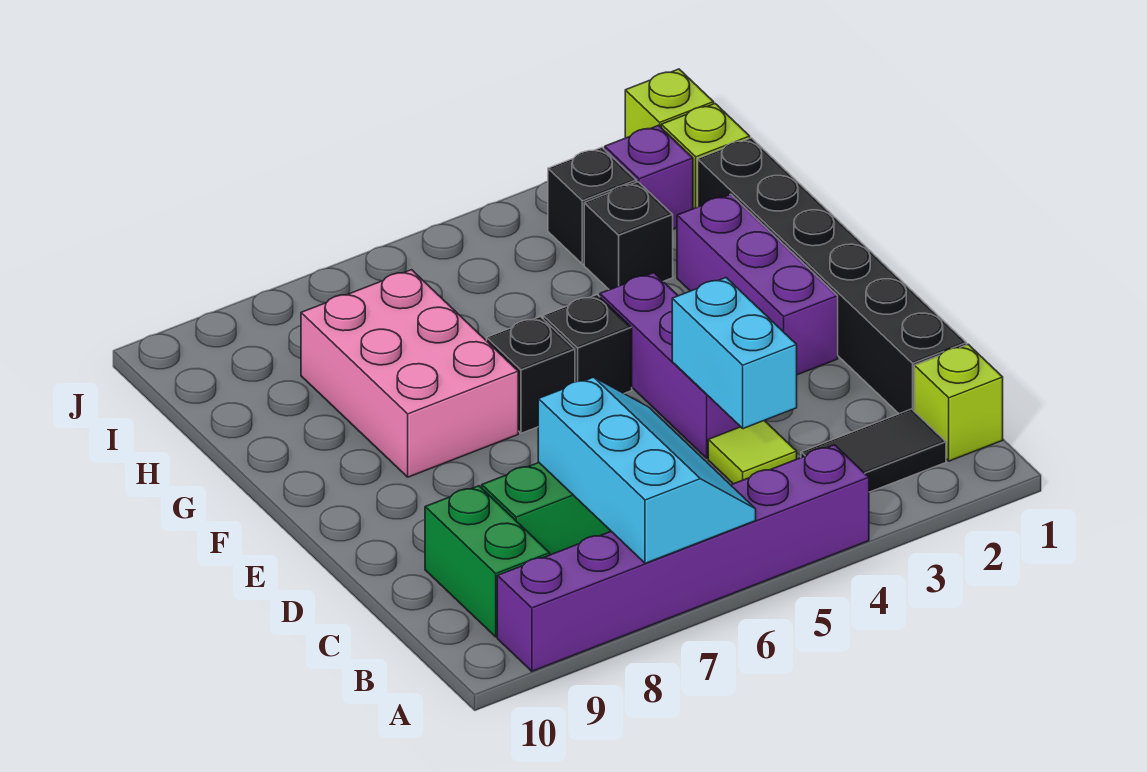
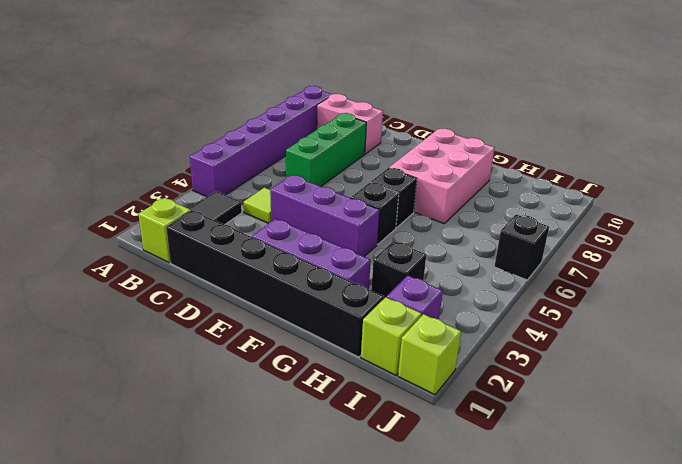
cyan 2x3 slope [538,377,756,563] -> none
green 1x2 brick [425,486,550,637] -> pink 1x2 brick [317,94,383,154]
cyan 1x2 brick [672,278,797,429] -> none
pink 2x3 brick [301,270,518,477] -> pink 2x3 brick turned to [389,128,495,223]
black 1x1 brick [548,147,636,264] -> black 1x1 brick moved to [494,214,549,280]

